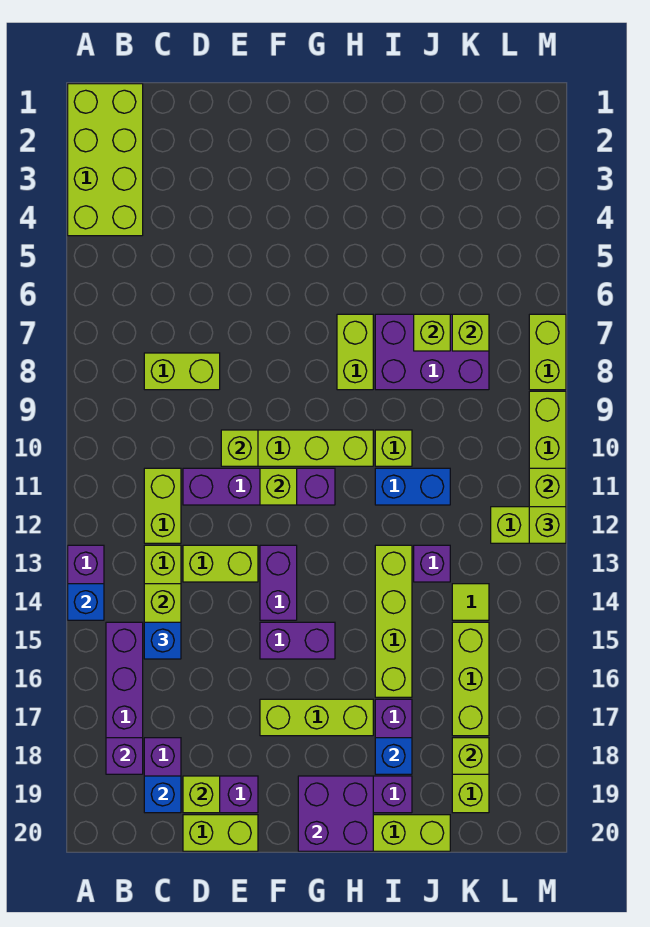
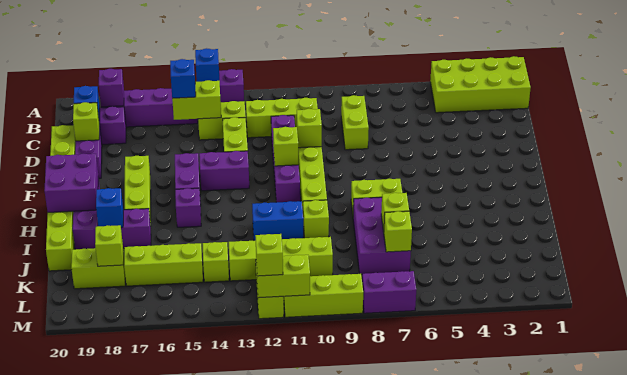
lime 1x2 brick [144,468,181,543] -> lime 1x3 brick [246,98,318,138]
blue 1x2 brick [375,468,450,505] -> blue 1x2 brick turned to [252,201,303,241]
lime 1x4 brick [375,545,412,697] -> lime 1x4 brick moved to [229,237,333,281]
purple 1x1 brick [414,545,450,582] -> purple 1x1 brick moved to [175,188,201,227]
lime 1x1 tile [452,584,489,620] -> lime 1x1 brick [203,242,229,282]
lime 1x2 brick [529,314,566,390] -> purple 1x2 brick [362,271,416,313]

